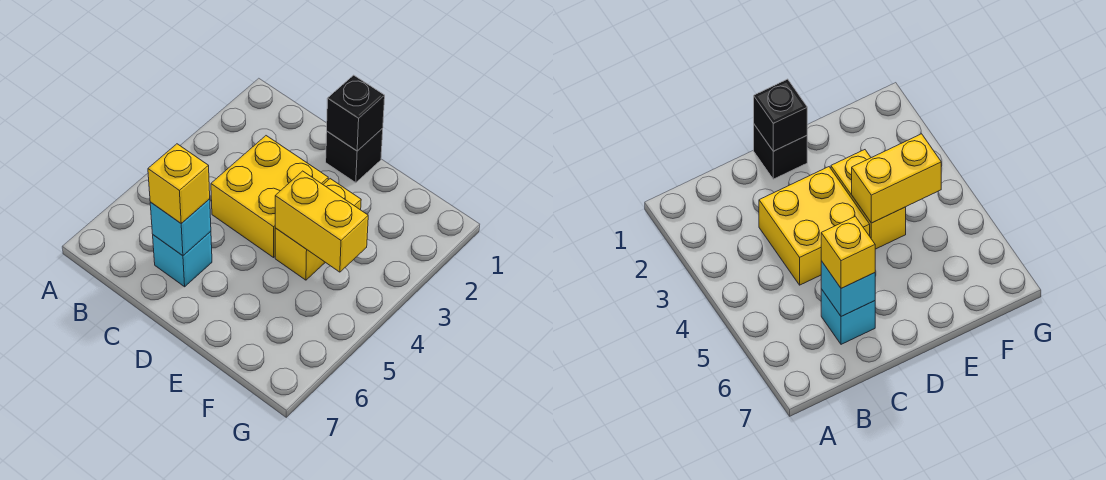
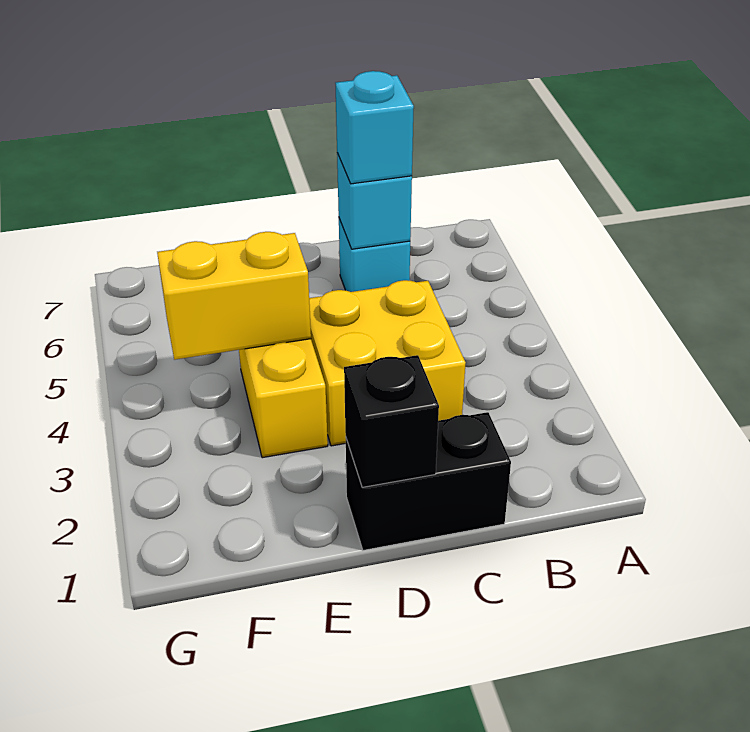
yellow 1x1 brick [148,144,210,223] -> cyan 1x1 brick [335,71,414,184]
black 1x1 brick [326,129,383,183] -> black 1x2 brick [346,412,511,550]

